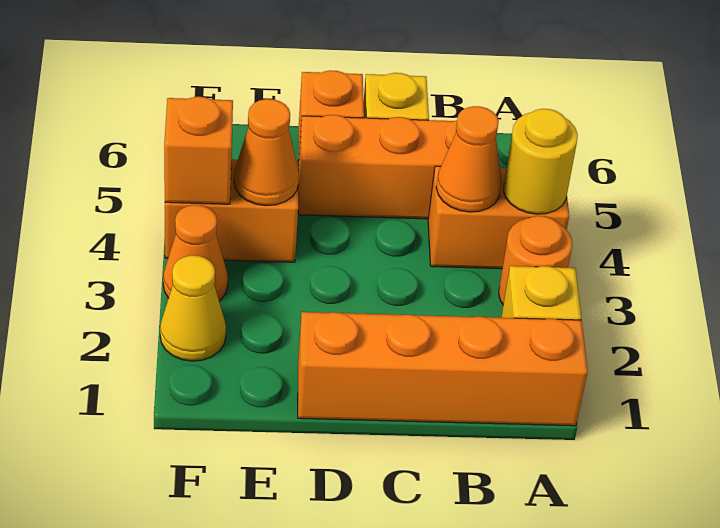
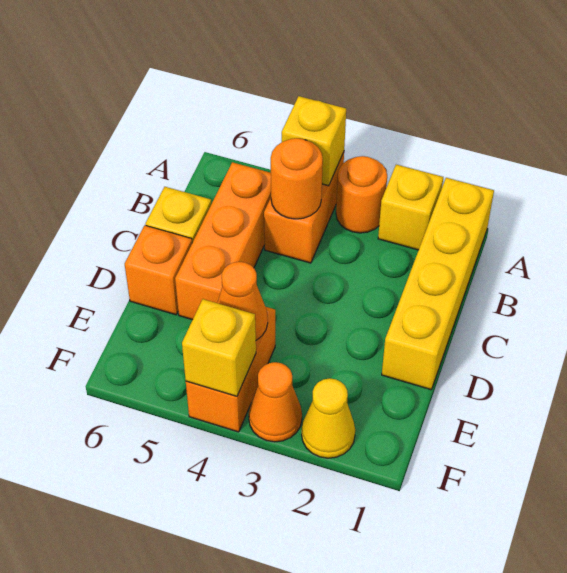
orange 1x4 brick [298,312,588,426] -> yellow 1x4 brick [382,178,494,390]
yellow 1x1 round brick [503,109,578,214] -> yellow 1x1 brick [282,96,346,186]
orange 1x1 cone [436,106,502,212] -> orange 1x1 round brick [271,138,323,219]
orange 1x1 brick [164,97,233,204] -> yellow 1x1 brick [182,299,256,396]

